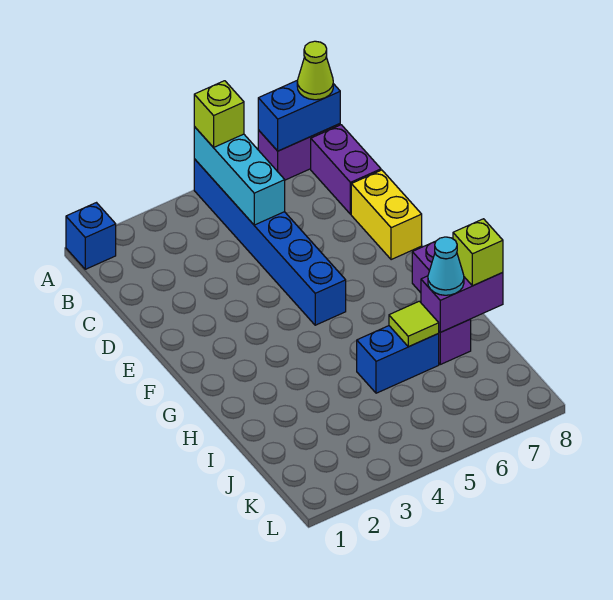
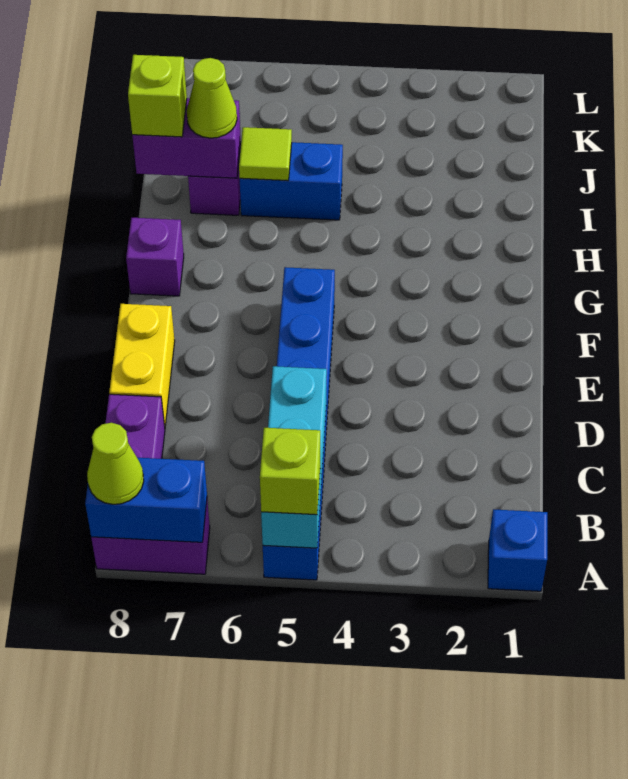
cyan 1x1 cone [428,237,464,295] -> lime 1x1 cone [187,58,237,138]

